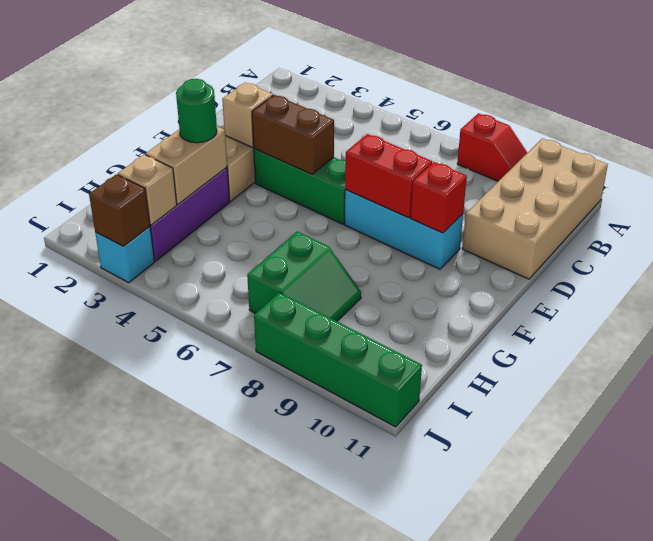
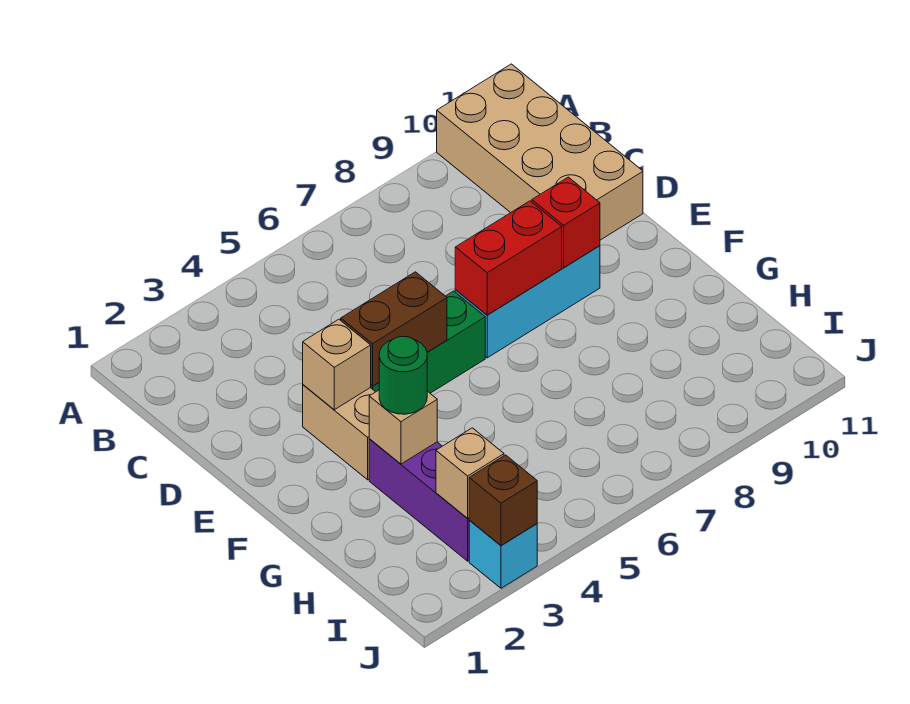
red 1x2 slope [457,113,527,181] -> none
tan 1x2 brick [146,126,227,204] -> tan 1x1 brick [369,390,437,464]
green 2x2 slope [247,232,361,321] -> none
green 1x4 brick [254,292,422,427] -> none

